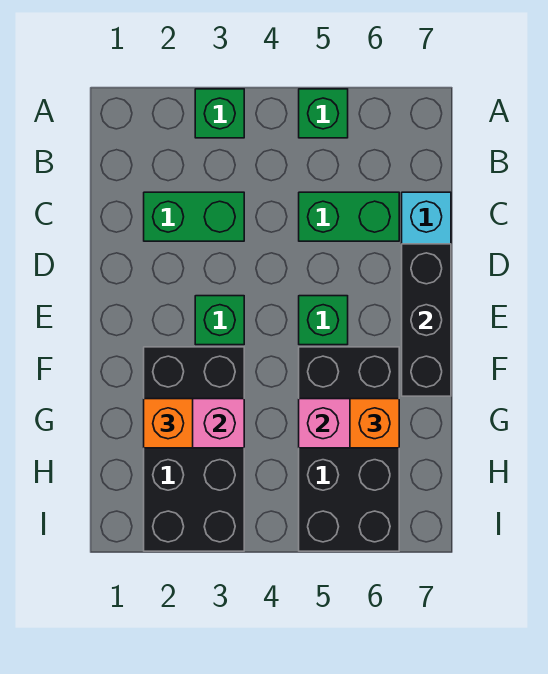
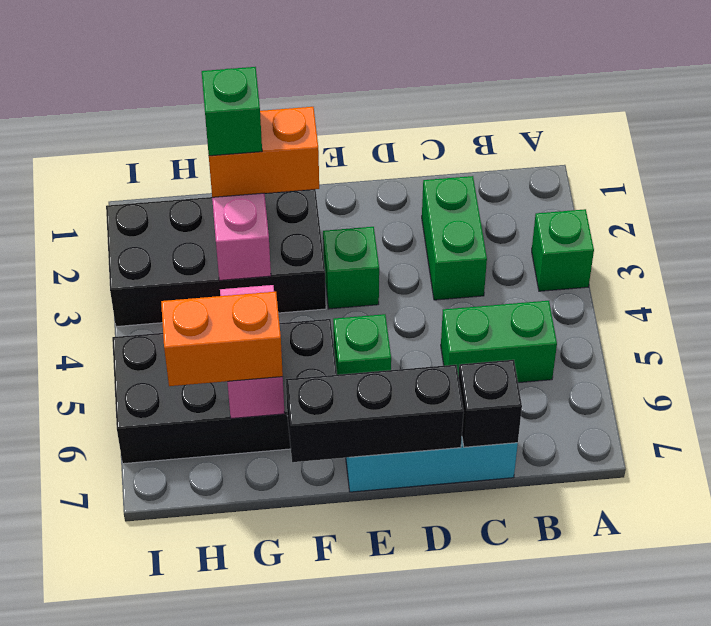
green 1x1 brick [299,89,348,138] -> green 1x1 brick moved to [202,67,262,156]
green 1x2 brick [299,192,399,241] -> green 1x2 brick turned to [441,301,557,383]
none -> black 1x1 brick [458,360,522,447]
orange 1x1 brick [144,399,193,448] -> orange 1x2 brick [209,107,319,197]
orange 1x1 brick [350,399,399,448] -> orange 1x2 brick [161,292,283,386]

